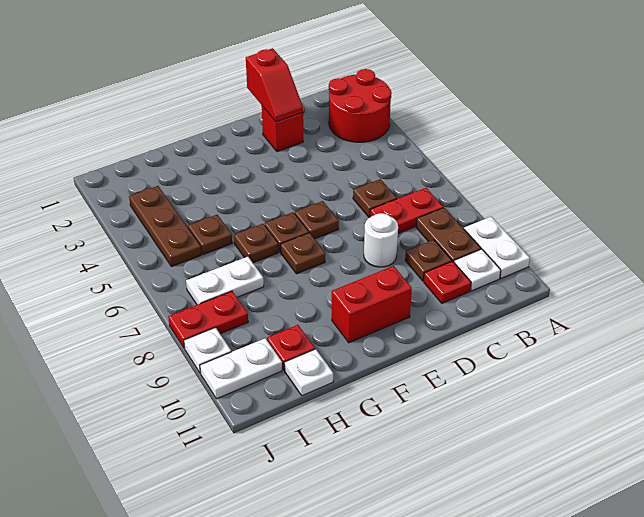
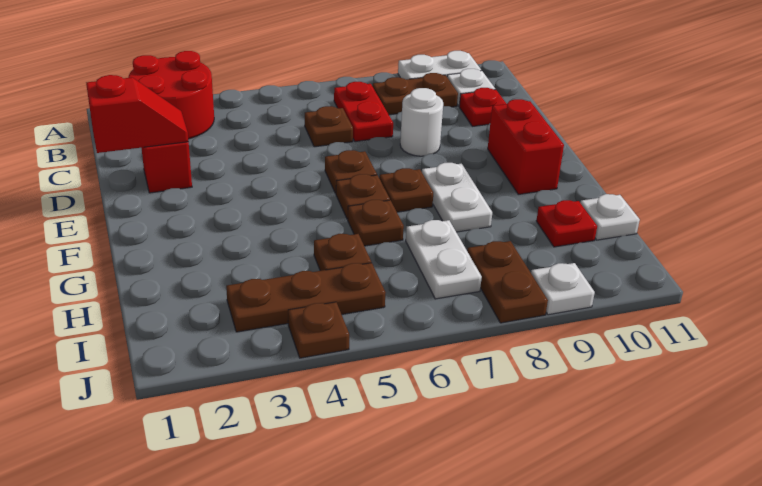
brown 1x1 plate [405,240,452,281] -> brown 1x1 plate moved to [288,302,349,358]
red 1x2 plate [168,291,248,348] -> brown 1x2 plate [467,241,548,323]
white 1x2 plate [200,338,282,399] -> white 1x2 plate moved to [422,163,492,232]

